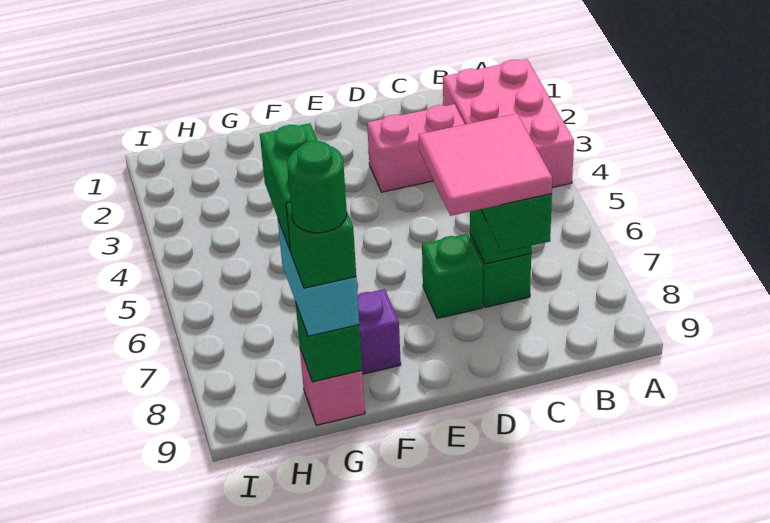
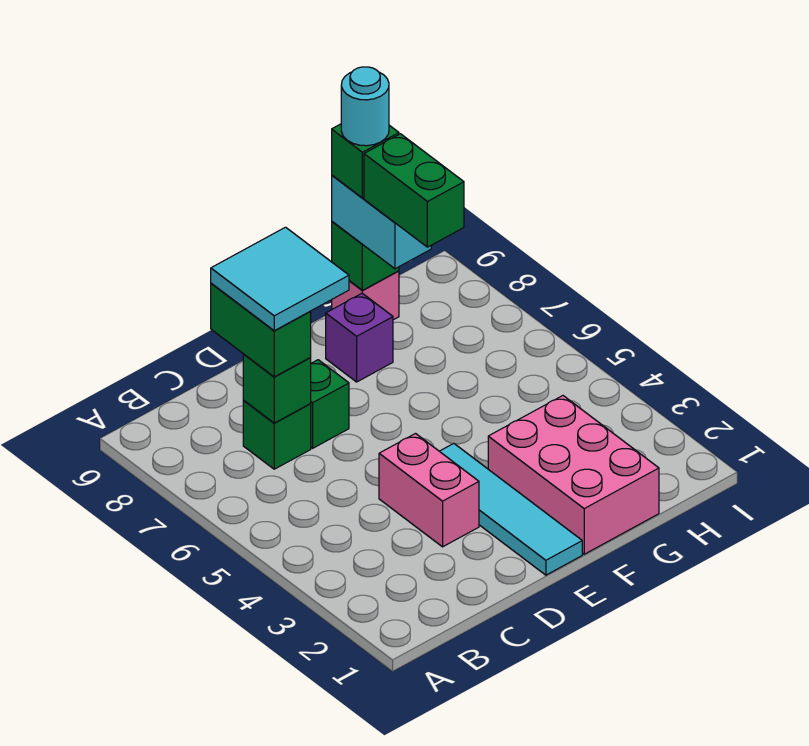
pink 2x3 brick [443,59,574,187] -> pink 2x3 brick moved to [488,396,659,554]
pink 1x2 brick [367,104,465,192] -> pink 1x2 brick turned to [379,434,479,547]
pink 2x2 tile [419,114,552,216] -> cyan 2x2 tile [211,227,349,331]
none -> cyan 1x4 tile [440,444,582,575]
green 1x1 round brick [287,141,347,233] -> cyan 1x1 round brick [341,67,389,146]

